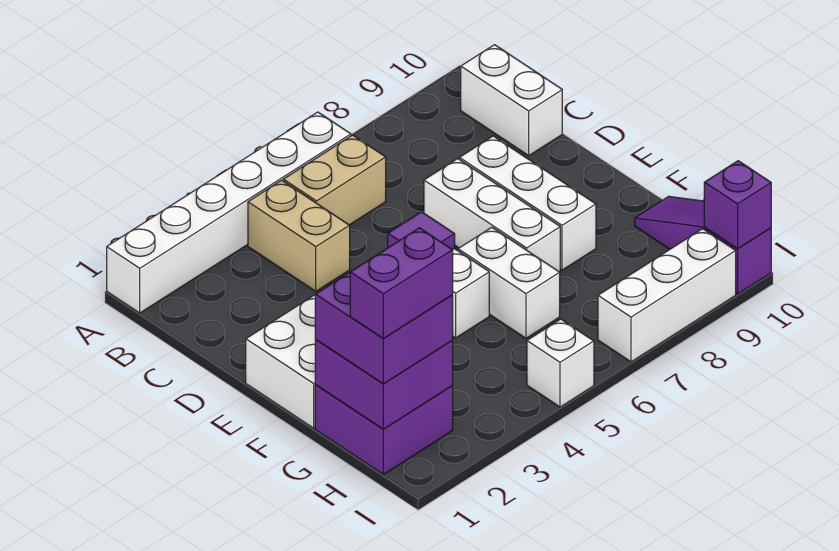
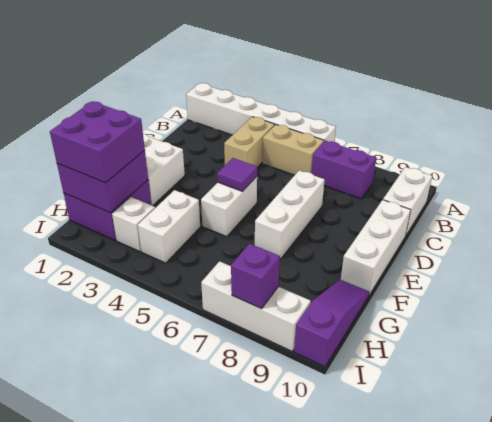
white 1x3 brick [459,136,596,270] -> white 1x3 brick moved to [341,200,411,295]
white 1x2 brick [458,227,560,338] -> white 1x2 brick moved to [138,190,200,263]
purple 1x2 brick [350,228,453,338] -> purple 1x2 brick moved to [312,141,376,199]
white 1x1 brick [527,319,594,407] -> white 1x1 brick moved to [112,197,155,252]
purple 1x1 brick [704,161,771,249] -> purple 1x1 brick moved to [231,244,280,309]

